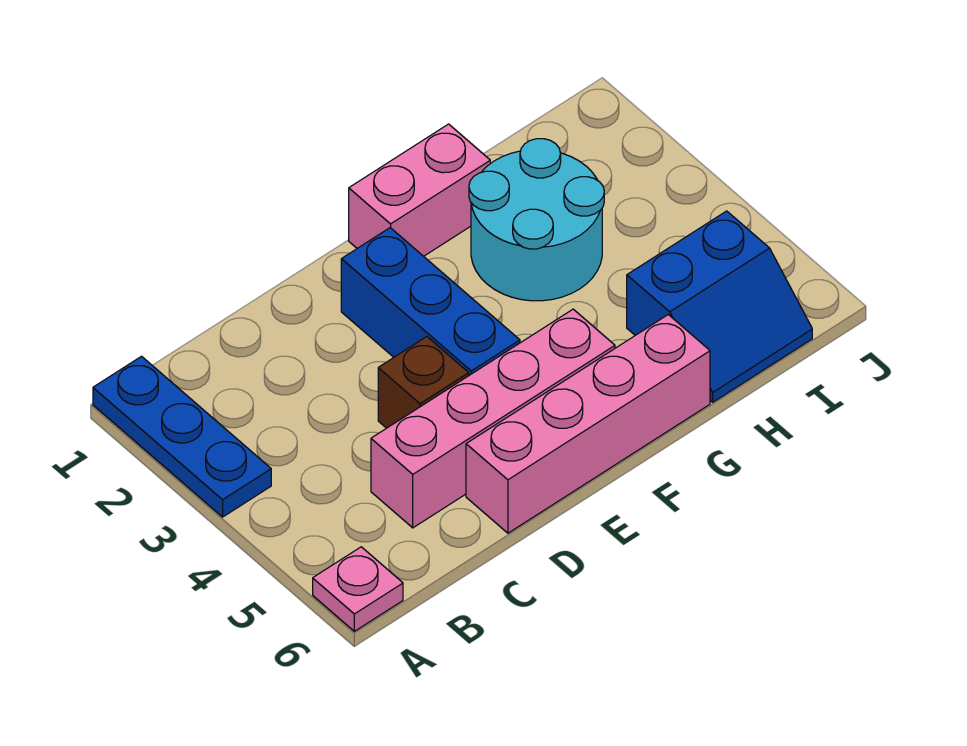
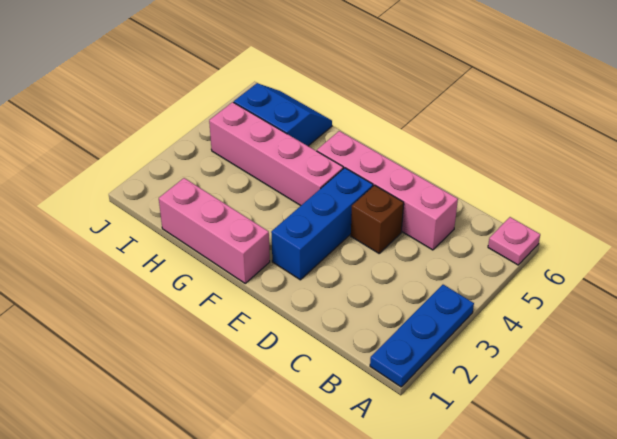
pink 1x4 brick [466,315,710,533] -> pink 1x4 brick moved to [209,102,343,206]
pink 1x2 brick [349,124,490,256] -> pink 1x3 brick [159,178,270,283]
cyan 2x2 round brick [469,139,604,301] -> none

